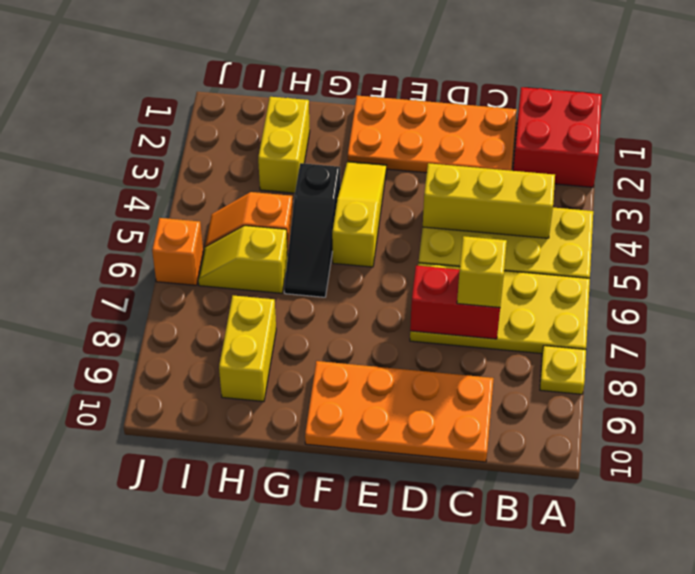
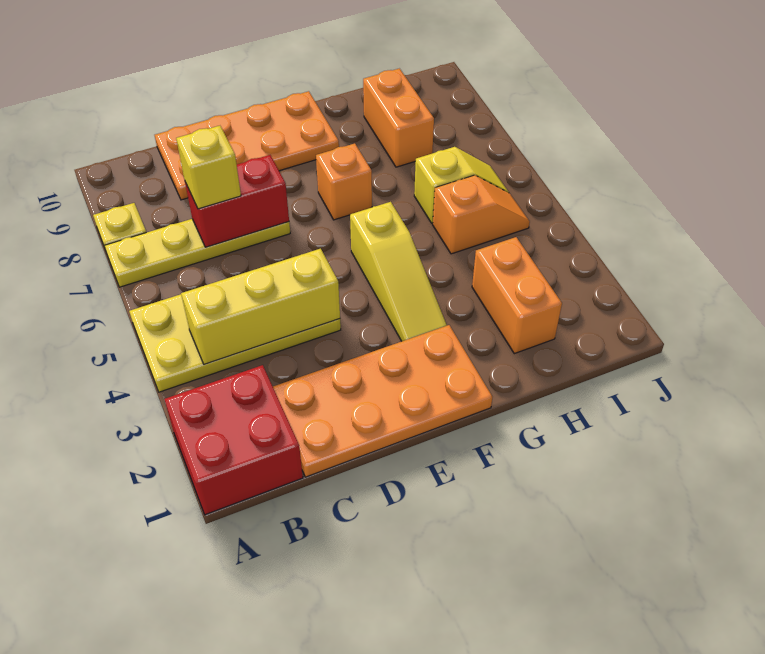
yellow 2x4 plate [410,263,590,354] -> yellow 1x4 plate [105,219,290,287]
black 1x3 slope [284,163,340,297] -> none
yellow 1x2 brick [258,97,310,193] -> orange 1x2 brick [472,237,562,354]
yellow 1x2 brick [219,295,276,402] -> orange 1x2 brick [363,69,434,167]
orange 1x1 brick [152,218,203,285] -> orange 1x1 brick moved to [316,143,372,220]

